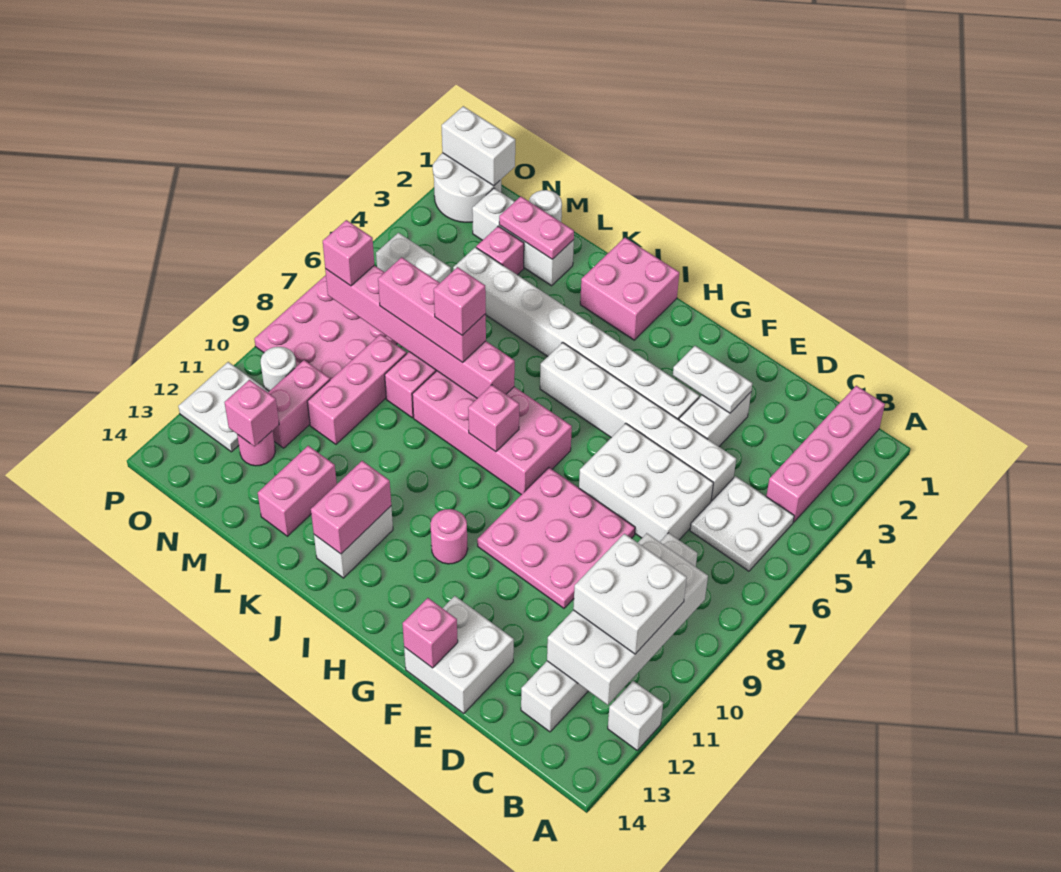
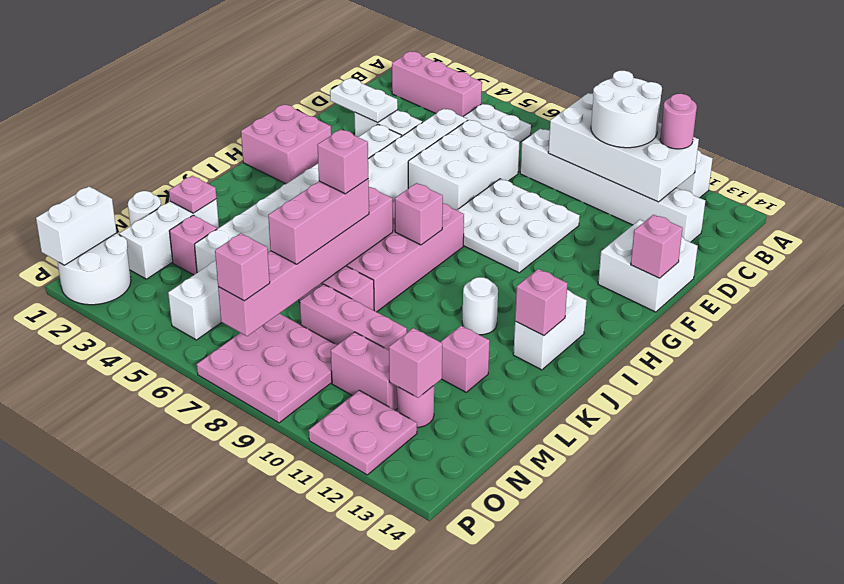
pink 1x4 brick [766,386,885,522] -> pink 1x3 brick [392,51,482,117]
white 2x2 brick [573,534,687,654] -> white 2x2 round brick [591,71,662,148]
white 1x2 plate [673,346,753,413] -> white 1x2 plate turned to [330,78,398,123]
pink 3x3 plate [477,468,635,608] -> white 3x3 plate [457,179,580,273]
pink 1x1 round brick [430,509,468,564] -> pink 1x1 round brick moved to [660,94,697,149]
pink 2x2 brick [580,238,679,340] -> pink 2x2 brick moved to [241,104,331,184]
white 1x2 brick [314,506,393,578] -> white 1x2 brick turned to [513,290,587,370]
pink 1x2 brick [311,461,391,554] -> pink 1x1 brick [515,269,568,336]
pink 1x2 plate [499,196,574,259] -> pink 1x1 plate [169,176,217,213]
pink 1x2 brick [258,446,337,536] -> pink 1x1 brick [441,326,490,392]
white 1x1 round brick [261,347,296,391] -> white 1x1 round brick moved to [462,277,498,335]
white 2x2 plate [178,362,269,452] -> pink 2x2 plate [309,390,417,475]

